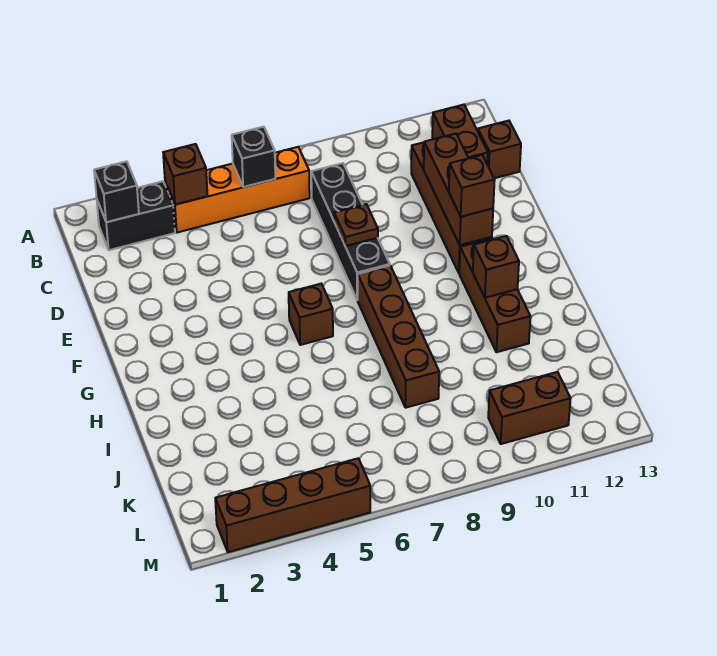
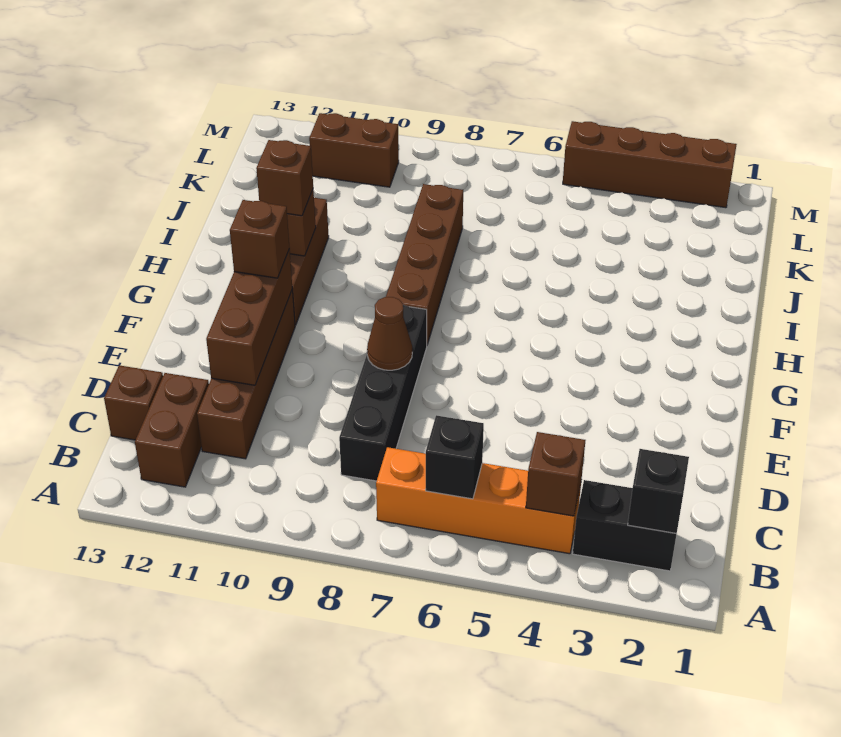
brown 1x1 plate [334,204,378,246] -> brown 1x1 cone [367,297,412,370]
brown 1x1 brick [289,284,333,345] -> brown 1x1 brick moved to [256,140,313,216]

